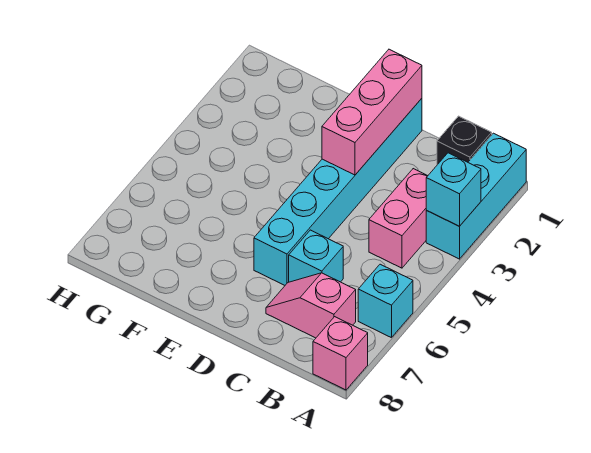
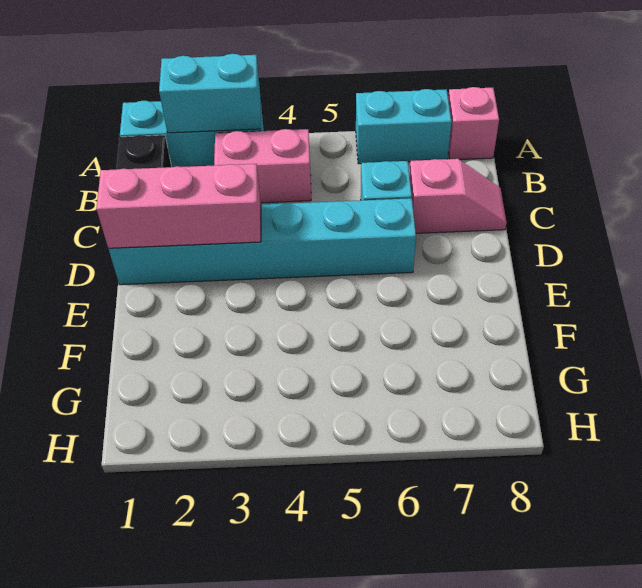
cyan 1x1 brick [426,153,481,226] -> cyan 1x2 brick [159,54,261,133]
cyan 1x1 brick [358,264,413,338] -> cyan 1x2 brick [356,89,452,164]
pink 1x2 slope [266,273,356,338] -> pink 1x2 slope turned to [409,159,507,233]

